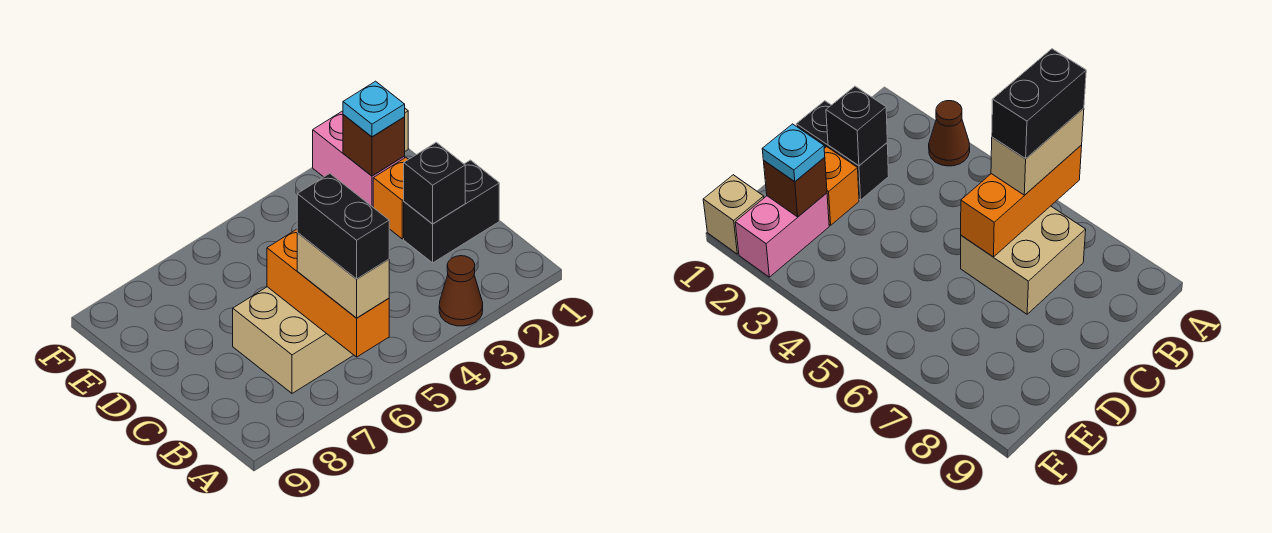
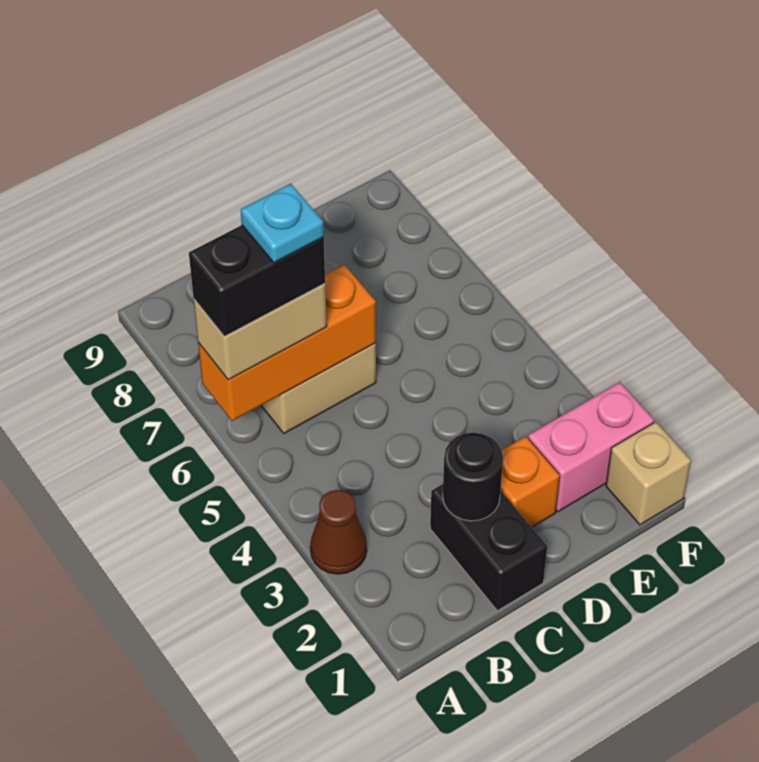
black 1x1 brick [404,142,465,224] -> black 1x1 round brick [443,433,503,521]
brown 1x1 brick [343,114,405,176] -> none
cyan 1x1 plate [343,81,405,137] -> cyan 1x1 plate moved to [241,184,324,263]

